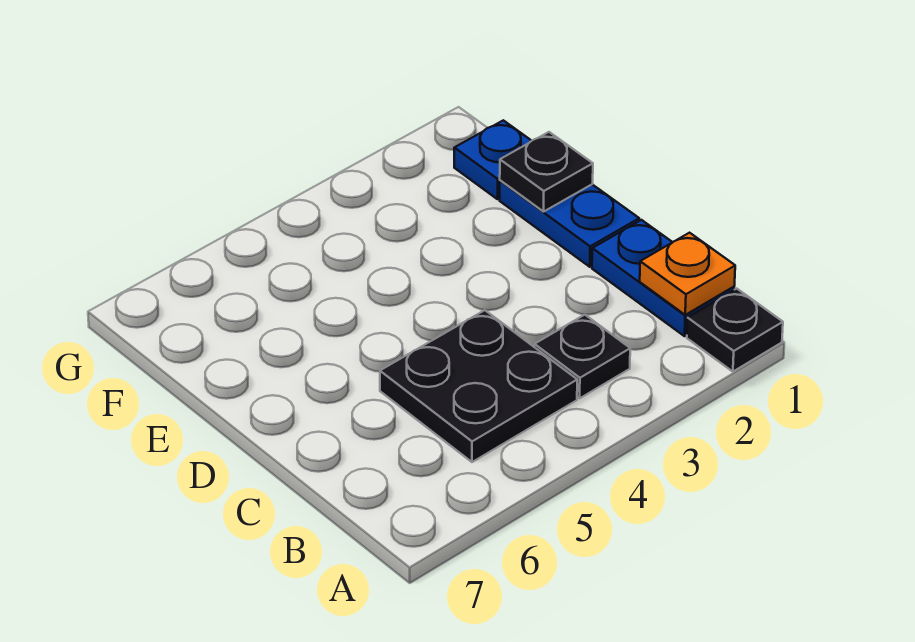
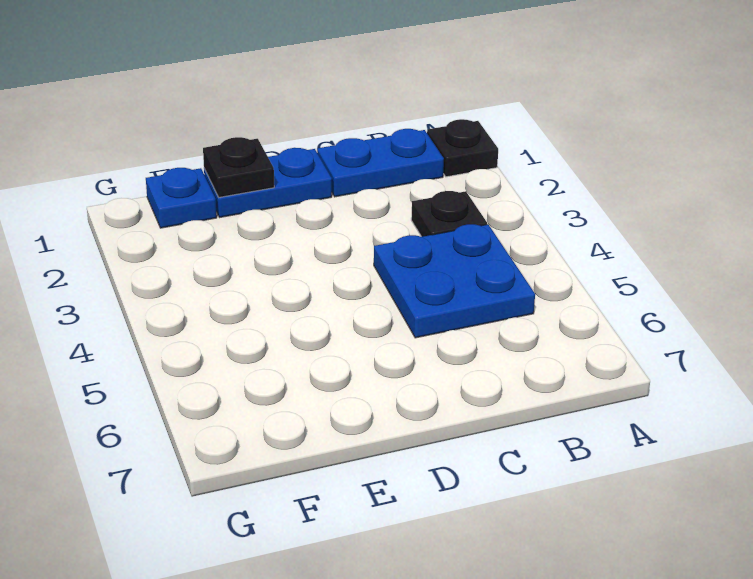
orange 1x1 plate [640,233,735,315] -> none
black 2x2 plate [380,310,577,462] -> blue 2x2 plate [374,224,535,338]

